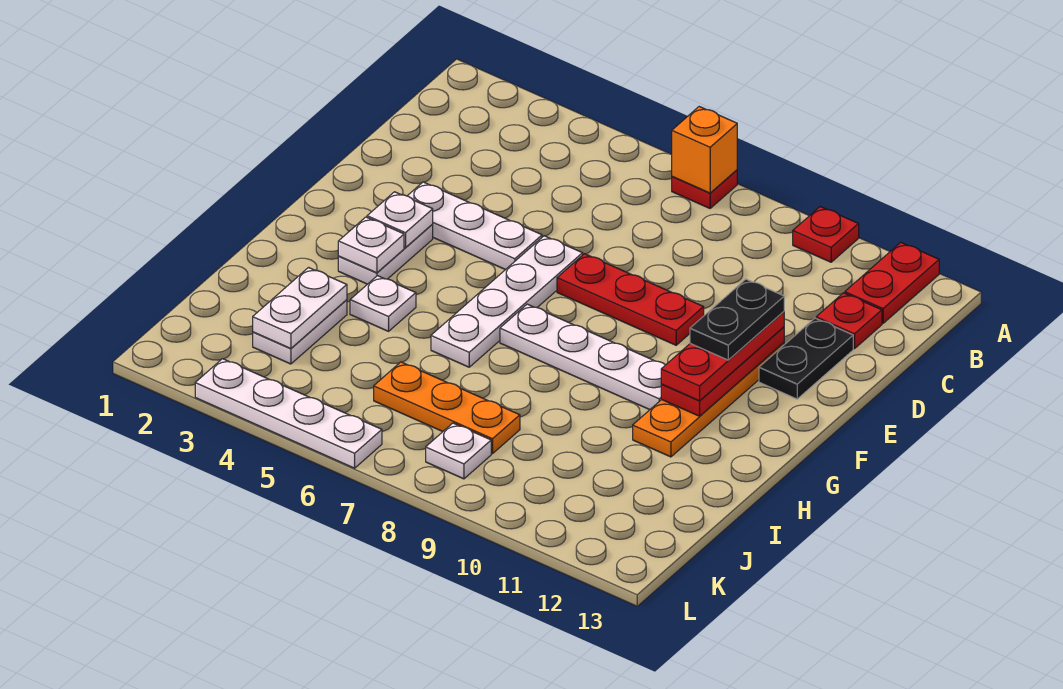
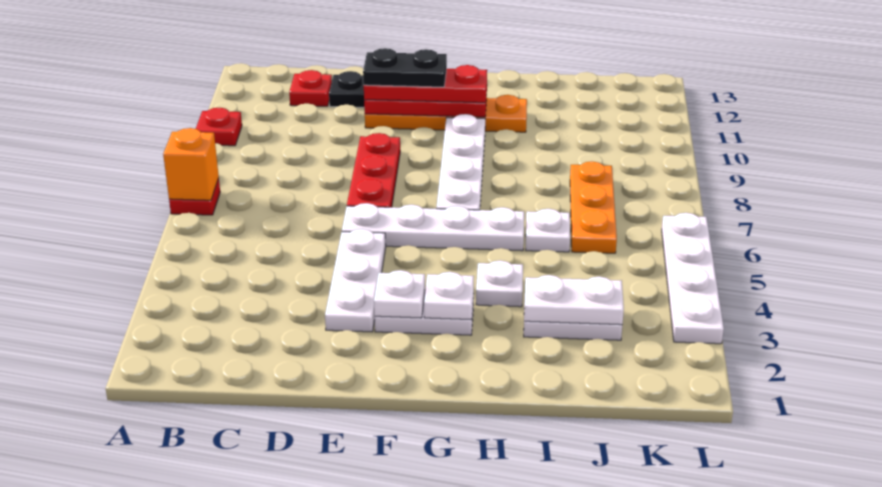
red 1x2 plate [845,243,939,323] -> none
white 1x1 plate [426,423,491,479] -> white 1x1 plate moved to [526,209,570,252]

